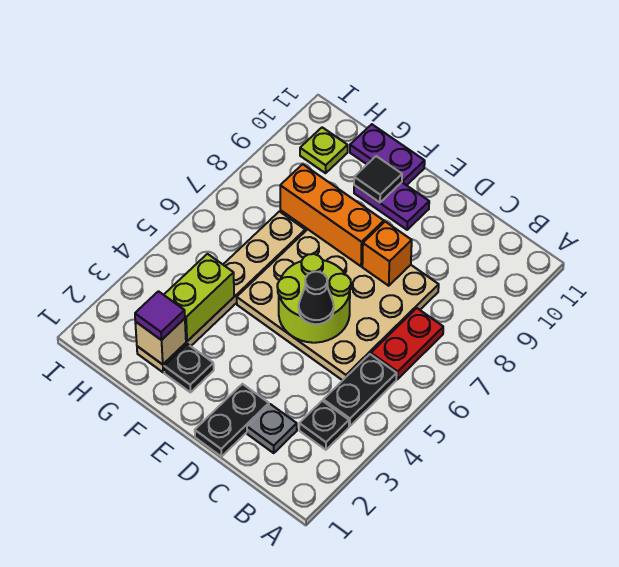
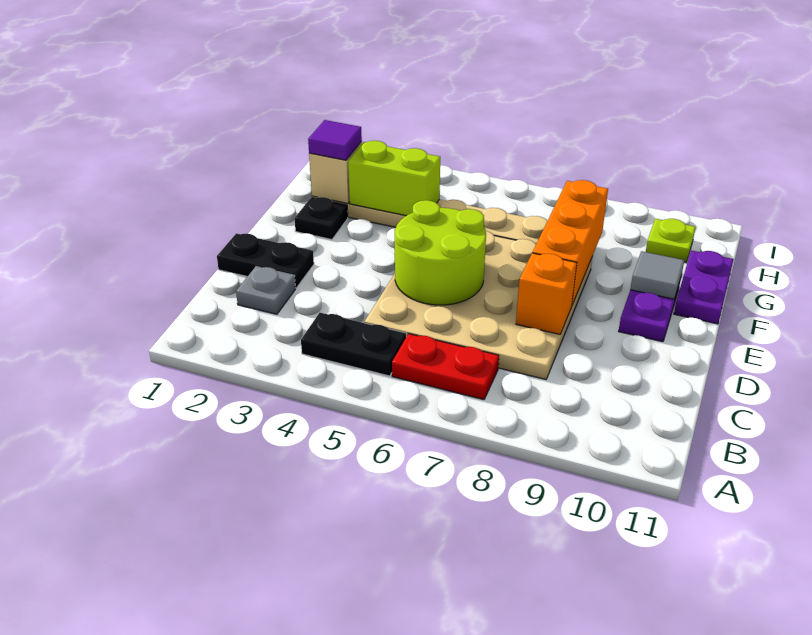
black 1x1 plate [299,401,349,450] -> none
black 1x1 cone [299,272,334,324] -> none
black 1x1 tile [354,156,402,203] -> grey 1x1 tile [630,251,684,299]

